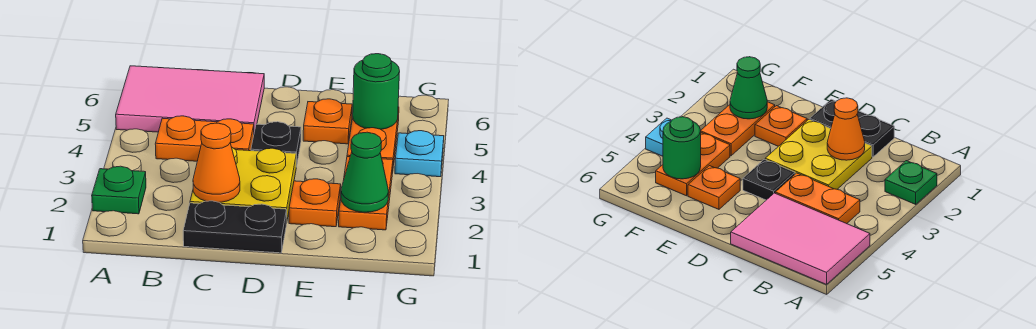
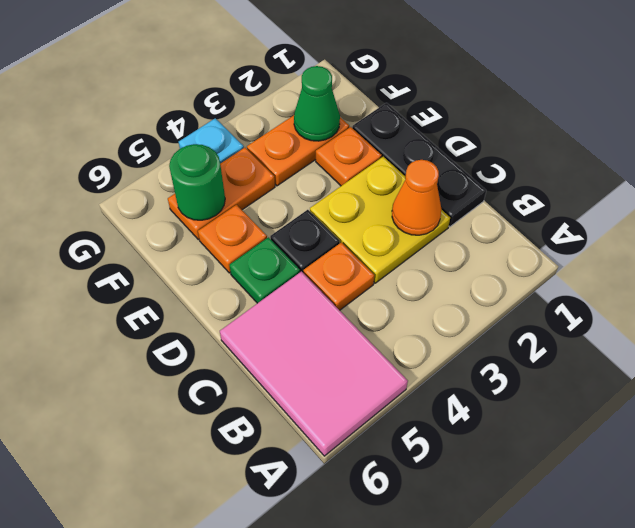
green 1x1 plate [92,166,146,214] -> green 1x1 plate moved to [230,237,300,303]
orange 1x2 plate [155,116,254,161] -> orange 1x1 plate [303,242,374,310]
black 1x2 plate [183,201,287,253] -> black 1x3 plate [352,103,486,227]

